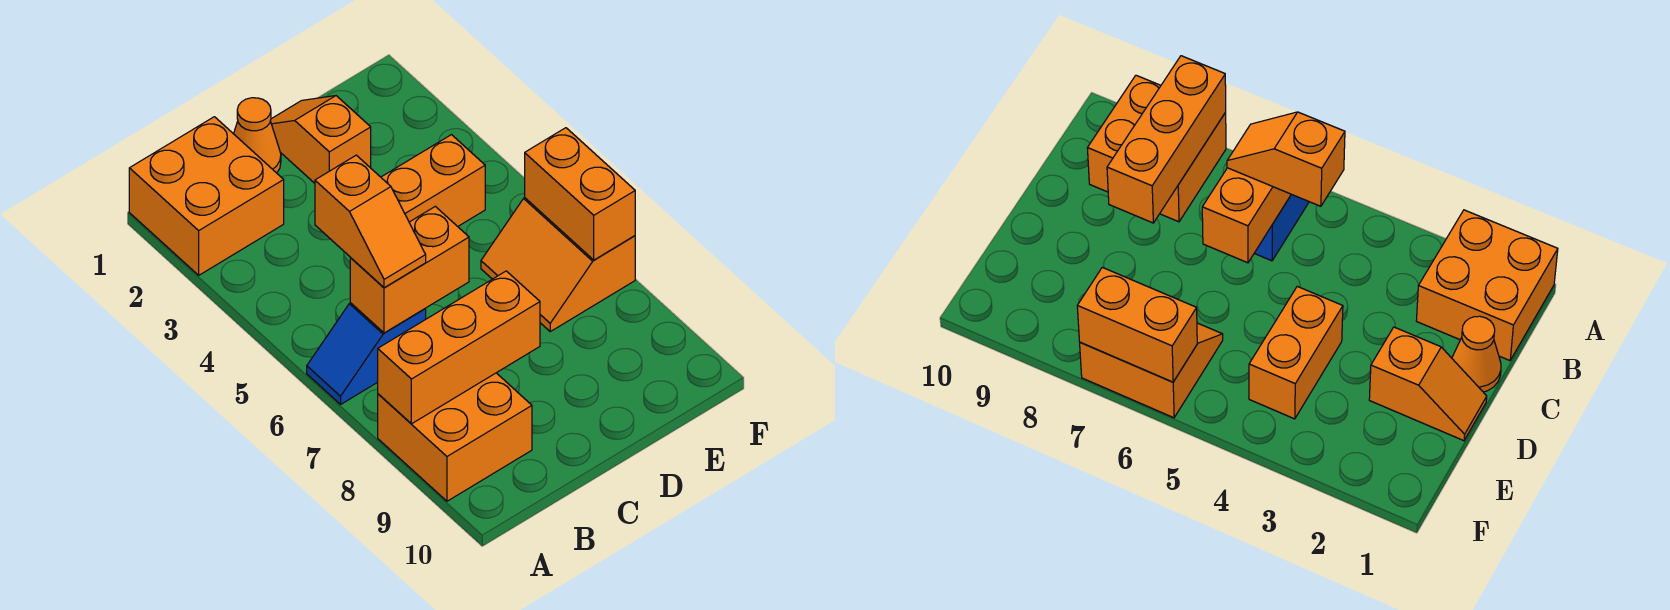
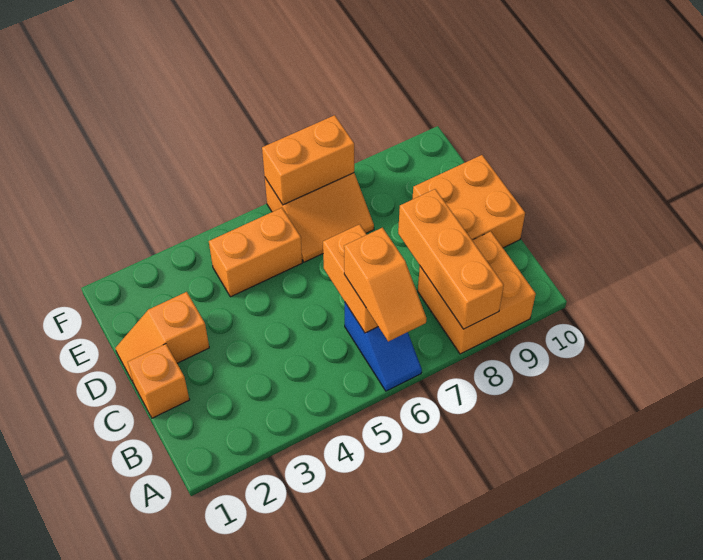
orange 2x2 brick [129,117,284,275] -> orange 2x2 brick moved to [413,155,525,248]
orange 1x2 slope [315,155,426,288] -> orange 1x2 slope turned to [344,228,426,342]
orange 1x1 cone [234,98,281,173] -> orange 1x1 brick [128,344,189,418]
orange 1x2 brick [381,135,485,226] -> orange 1x2 brick turned to [209,208,302,297]

